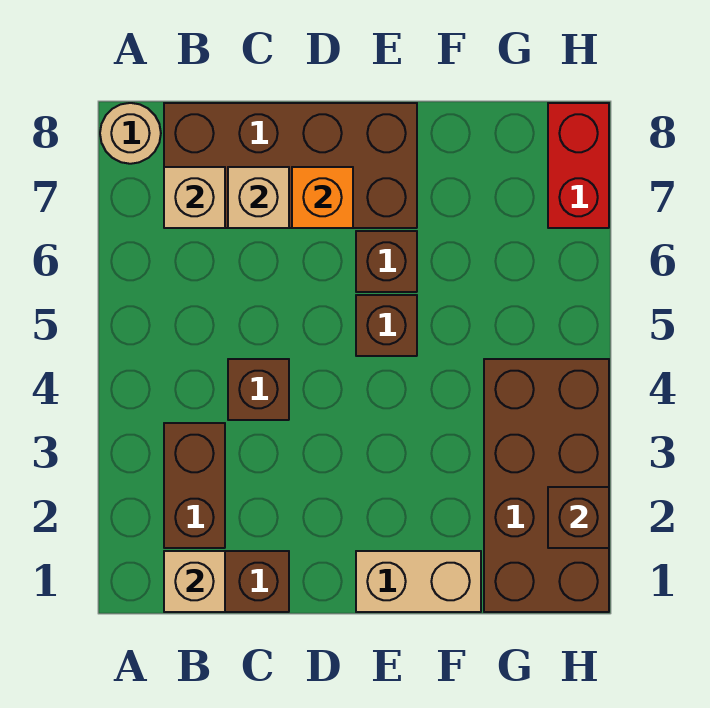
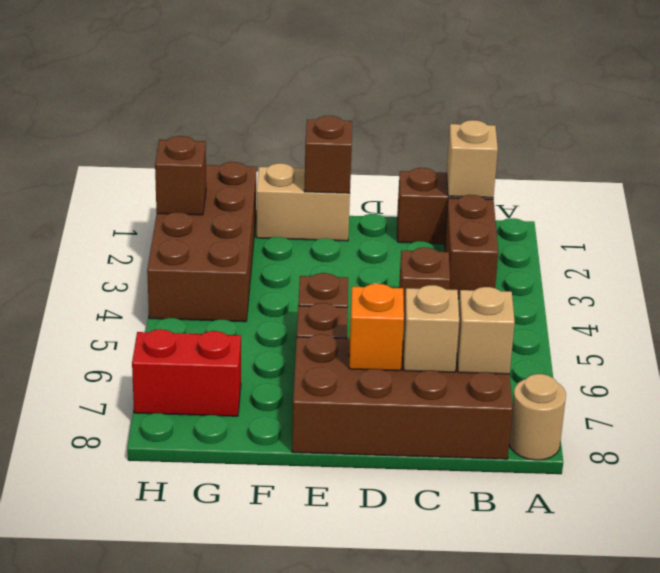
none -> brown 1x1 brick [304,116,352,193]
red 1x2 brick [548,103,609,228] -> red 1x2 brick turned to [132,329,241,416]

